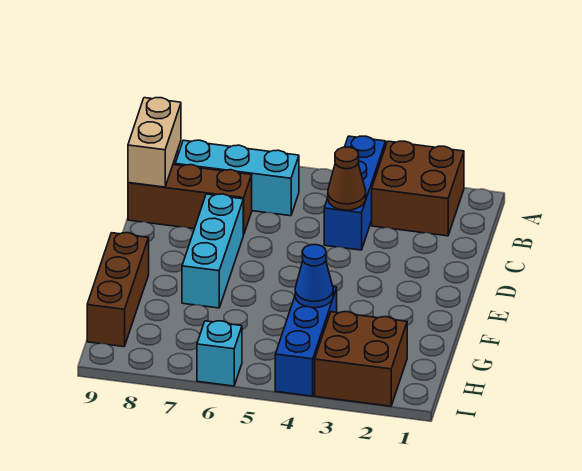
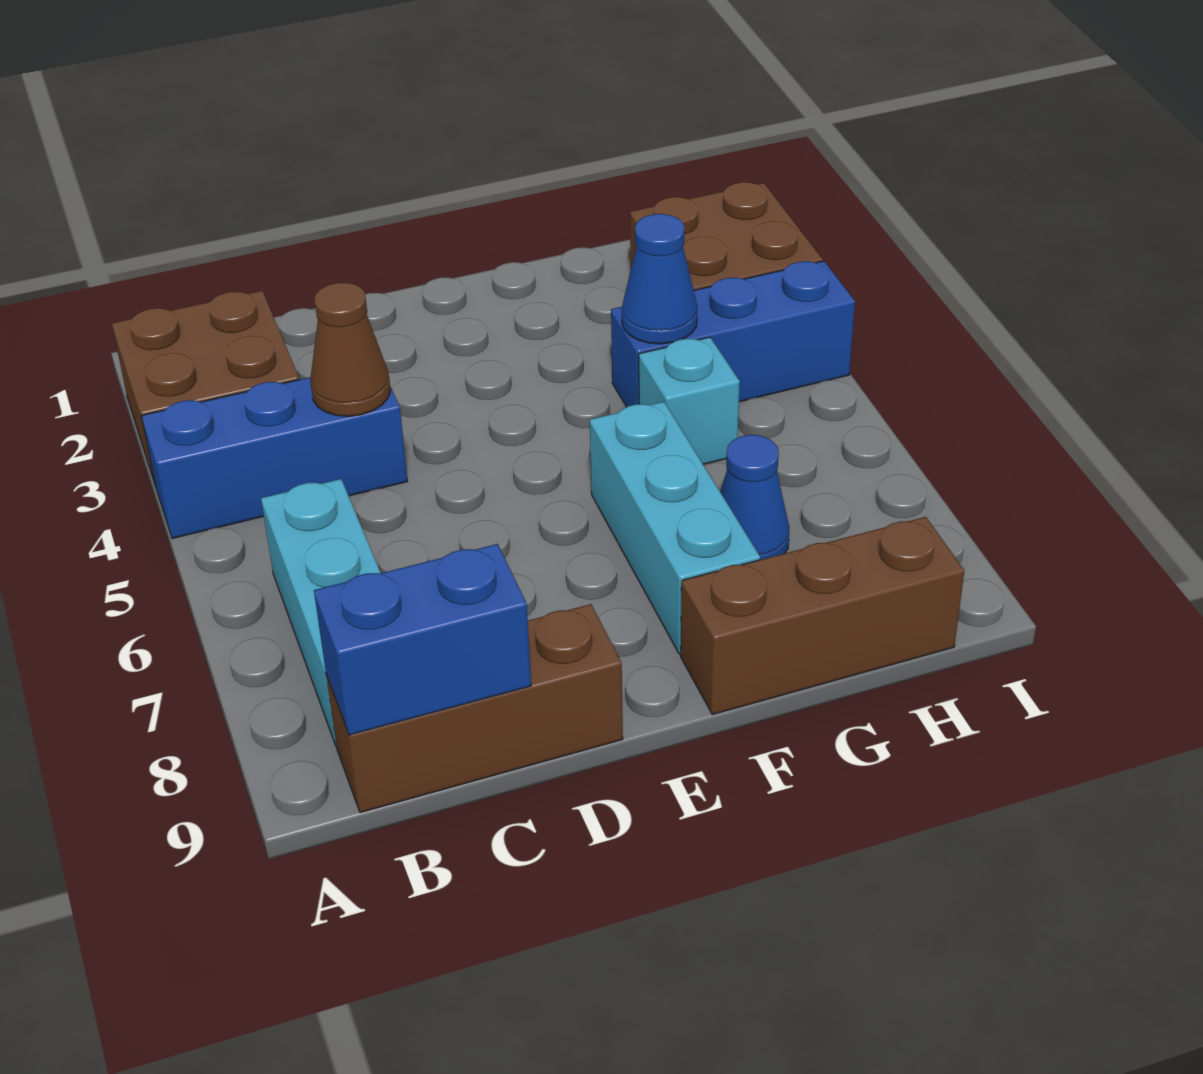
tan 1x2 brick [128,98,181,187] -> blue 1x2 brick [314,544,531,735]
brown 1x3 brick [128,165,252,235] -> brown 1x3 brick turned to [326,604,623,813]
cyan 1x3 brick [182,194,243,308] -> cyan 1x3 brick turned to [590,402,760,654]
none -> blue 1x1 cone [720,435,790,560]
cyan 1x1 brick [197,321,242,386] -> cyan 1x1 brick moved to [639,337,740,464]

